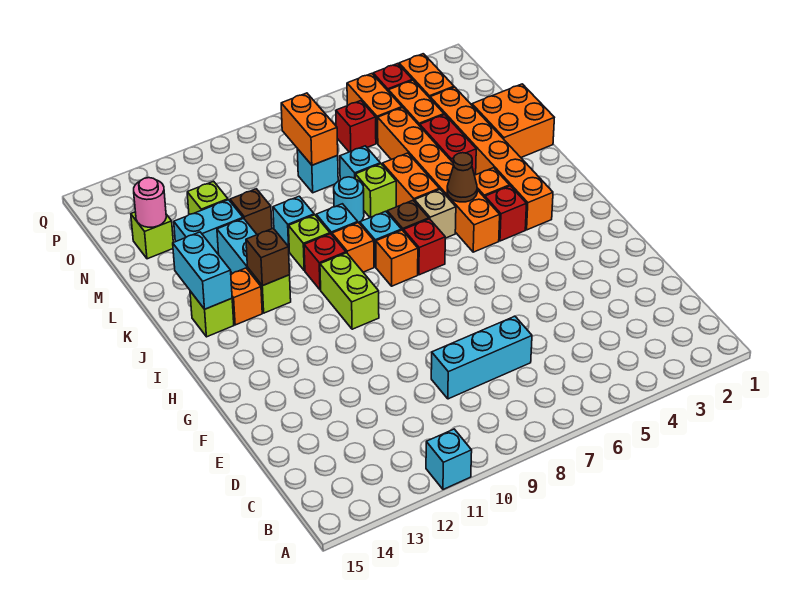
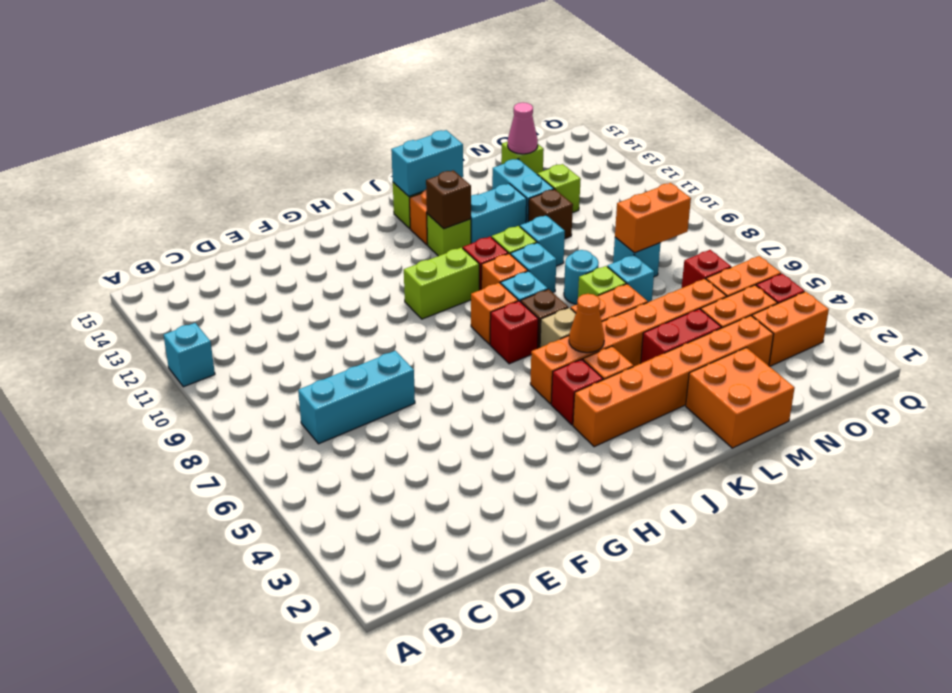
cyan 1x3 brick [431,316,532,399] -> cyan 1x3 brick turned to [298,351,415,444]
brown 1x1 cone [447,153,477,202] -> orange 1x1 cone [569,294,604,353]
pink 1x1 round brick [134,178,166,227] -> pink 1x1 cone [508,102,538,154]

